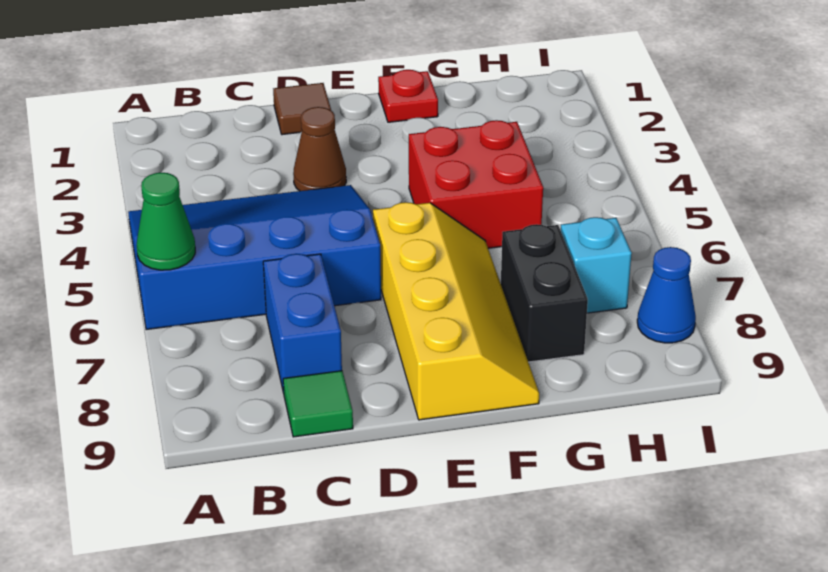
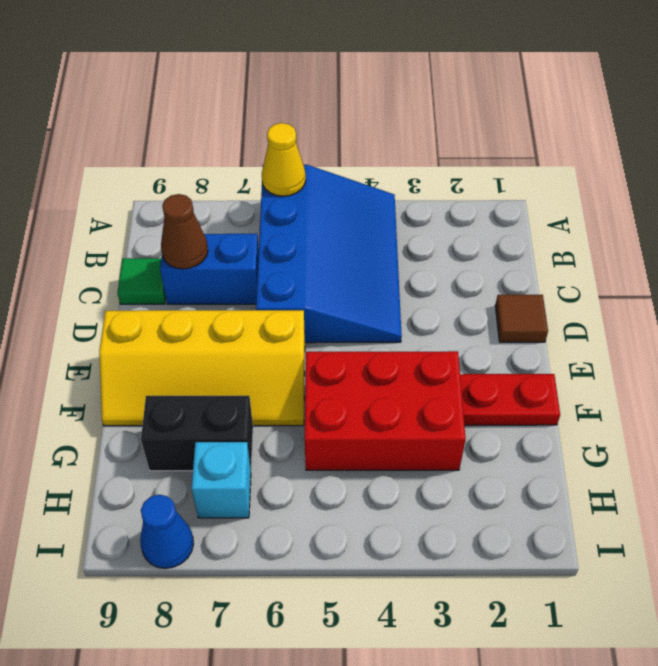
green 1x1 cone [137,173,195,270] -> yellow 1x1 cone [262,123,306,196]
brown 1x1 cone [293,107,346,191] -> brown 1x1 cone moved to [161,194,208,269]
red 1x1 plate [378,70,438,122] -> red 1x2 plate [460,374,560,425]
red 2x2 brick [409,120,543,248] -> red 2x3 brick [305,351,466,470]

